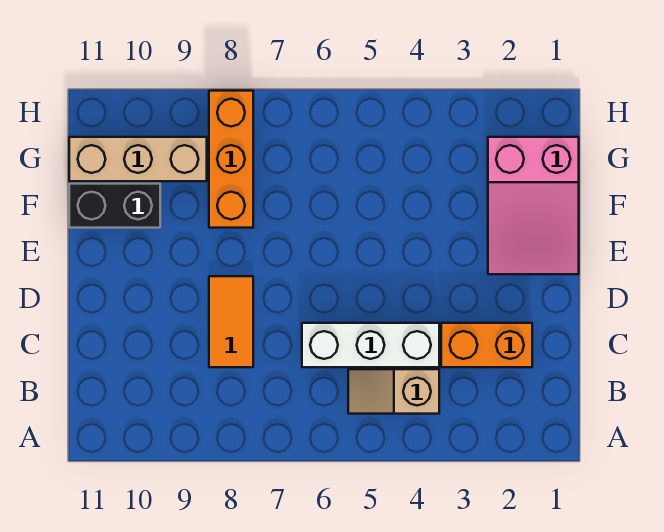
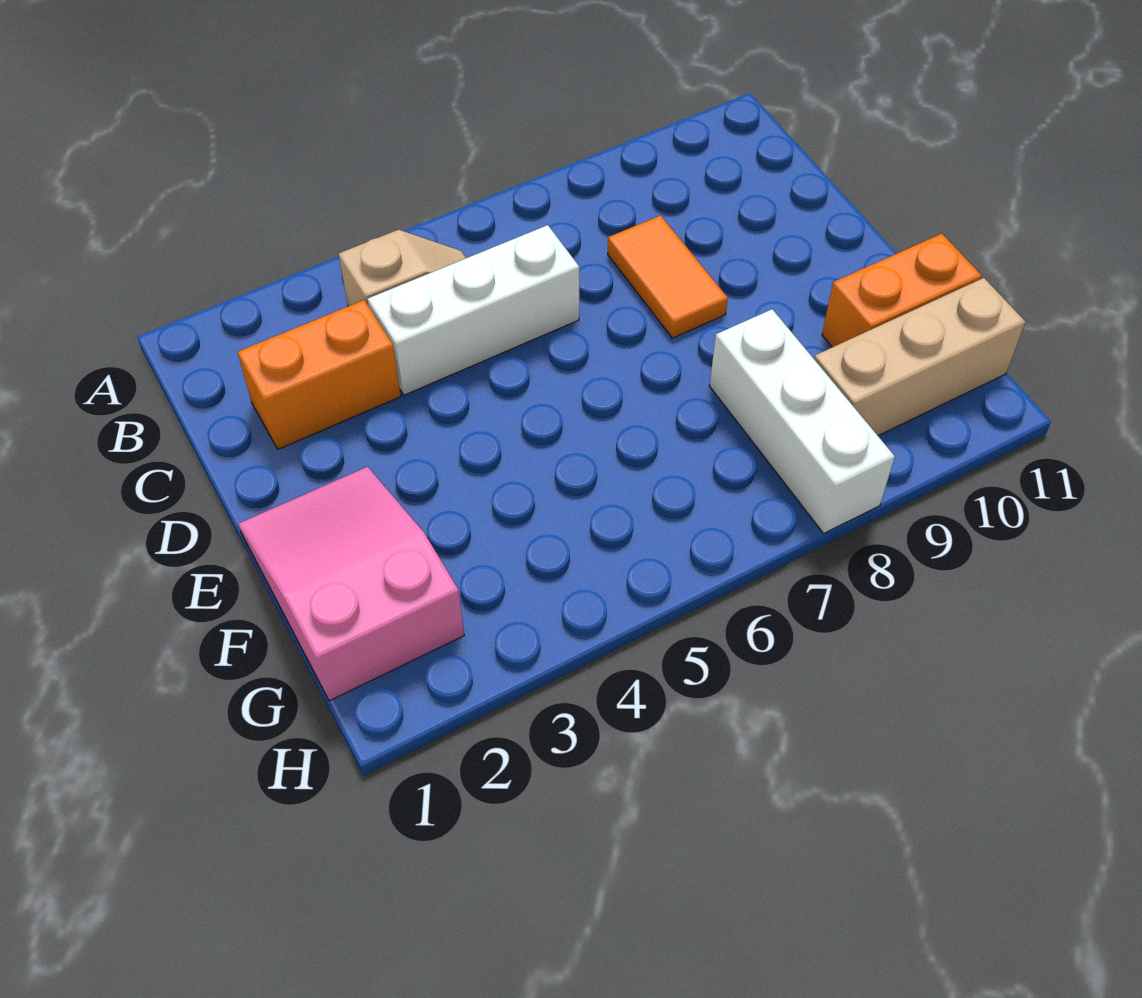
orange 1x3 brick [209,91,253,228] -> white 1x3 brick [710,309,895,533]
black 1x2 brick [69,184,160,228] -> orange 1x2 brick [822,234,982,347]

